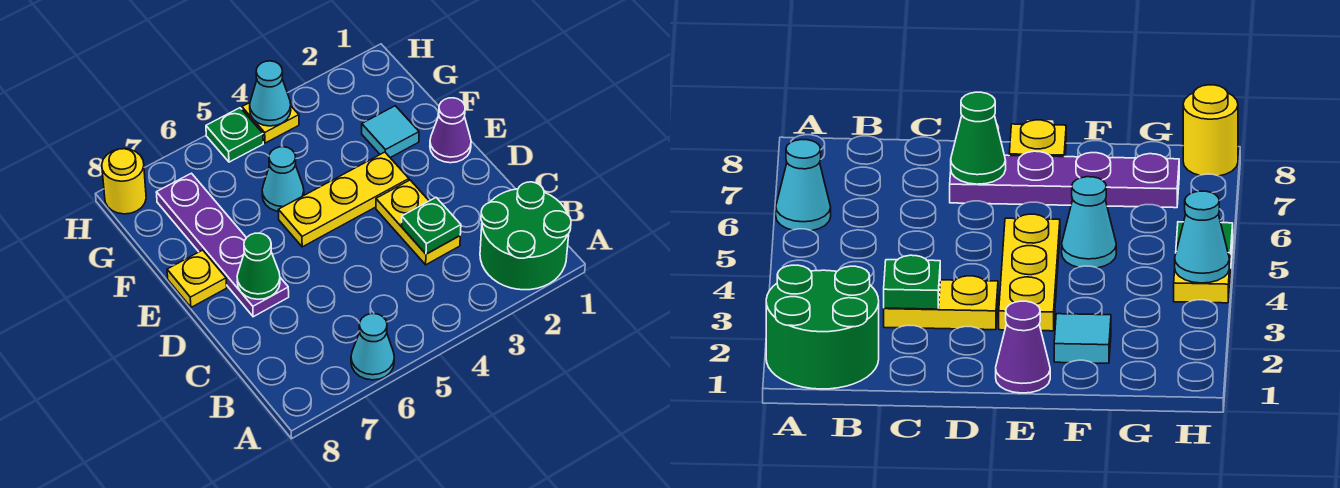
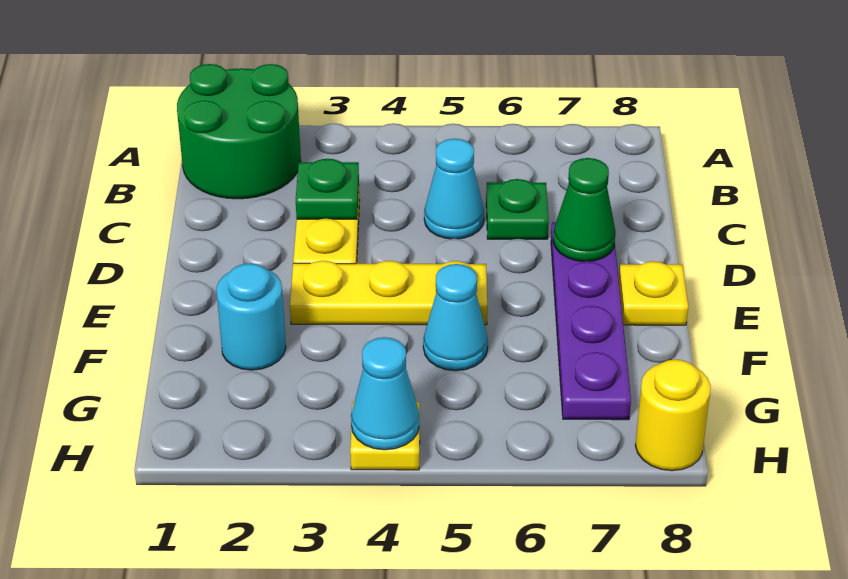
cyan 1x1 cone [351,314,394,380] -> cyan 1x1 cone moved to [424,139,484,239]
purple 1x1 cone [430,98,471,163] -> none
cyan 1x1 tile [362,106,419,158] -> cyan 1x1 round brick [216,263,286,370]
green 1x1 plate [206,108,263,162] -> green 1x1 plate moved to [486,179,549,239]

